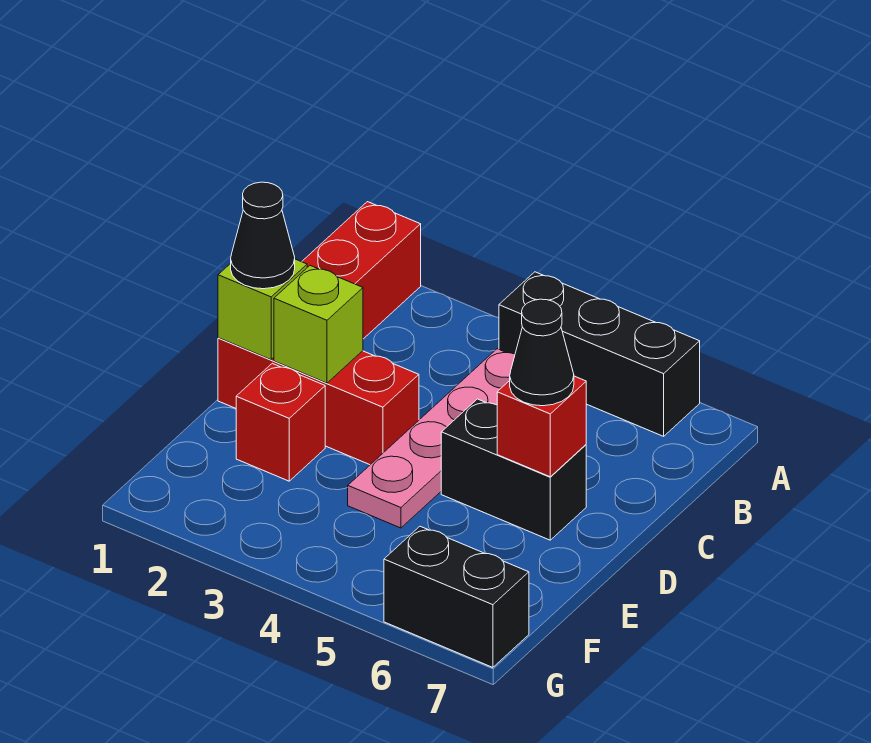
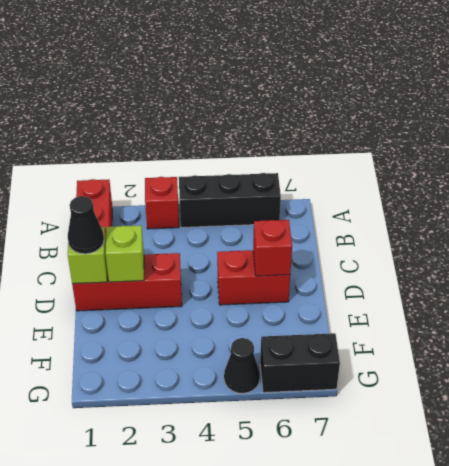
pink 1x4 plate [348,349,515,528] -> none
black 1x2 brick [441,399,586,540] -> red 1x2 brick [217,250,290,305]
black 1x1 cone [510,299,574,406] -> black 1x1 cone moved to [224,338,260,393]
red 1x1 brick [236,363,325,481] -> red 1x1 brick moved to [145,177,179,229]

